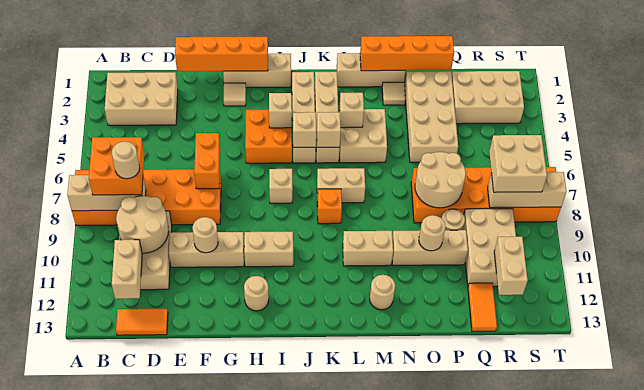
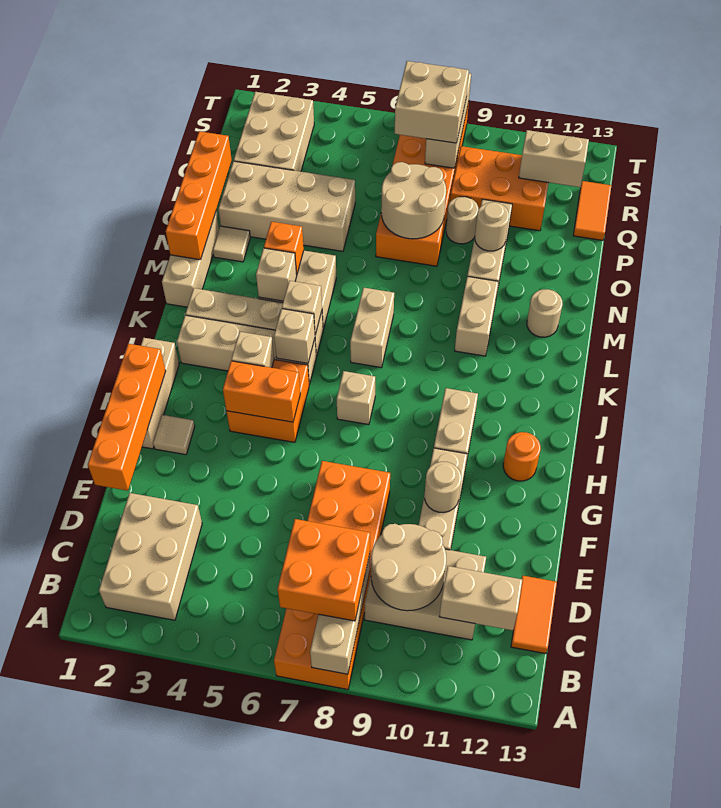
tan 1x1 round brick [112,141,140,179] -> none
orange 1x2 brick [194,133,220,189] -> orange 1x2 brick moved to [223,361,300,422]
tan 1x1 round brick [244,276,269,311] -> orange 1x1 round brick [503,432,541,481]
orange 1x1 brick [317,189,342,224] -> orange 1x1 brick moved to [264,222,304,275]
tan 2x3 brick [463,209,516,286] -> orange 2x3 brick [450,146,549,231]
orange 1x2 tile [468,283,497,332] -> orange 1x2 tile turned to [573,181,611,240]

